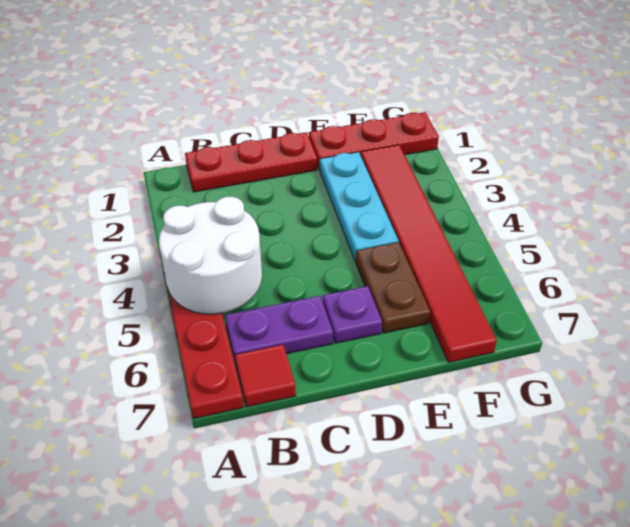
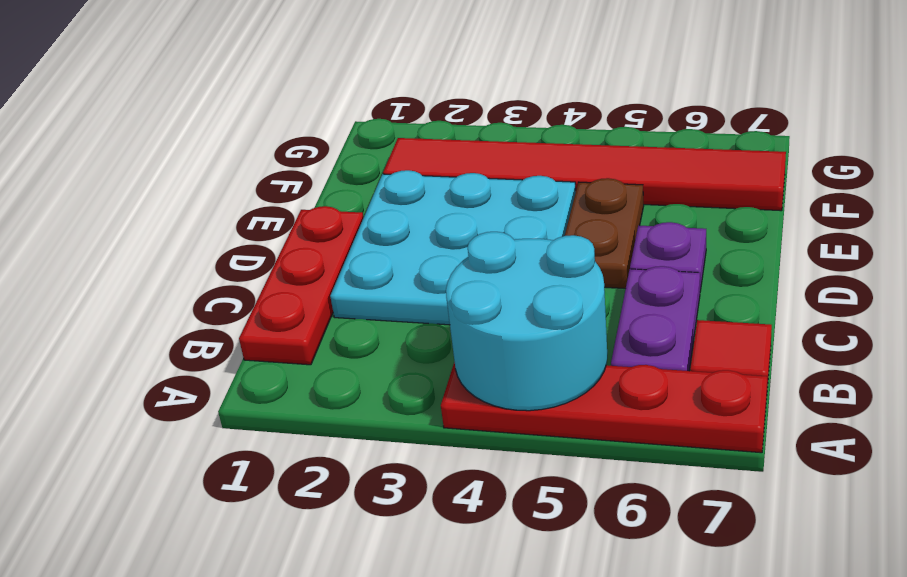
white 2x2 round brick [159,197,262,314] -> cyan 2x2 round brick [446,232,607,411]
red 1x3 plate [309,112,439,170] -> none
cyan 1x3 plate [320,152,399,261] -> cyan 3x3 plate [330,170,576,325]
brown 1x2 plate [356,242,430,333] -> brown 1x2 plate turned to [565,178,644,289]

